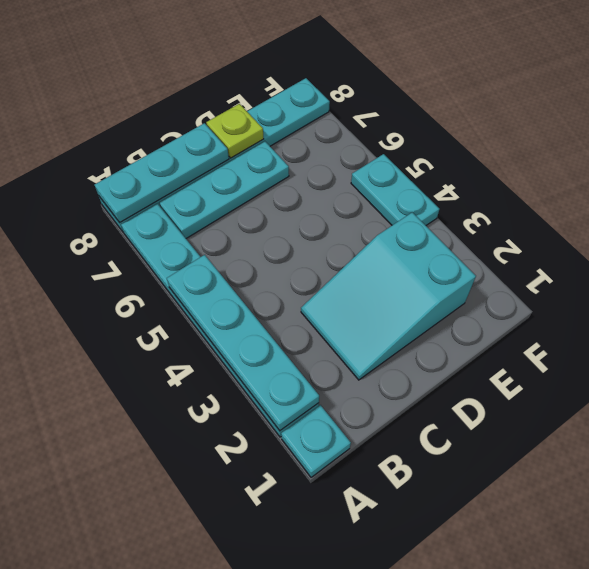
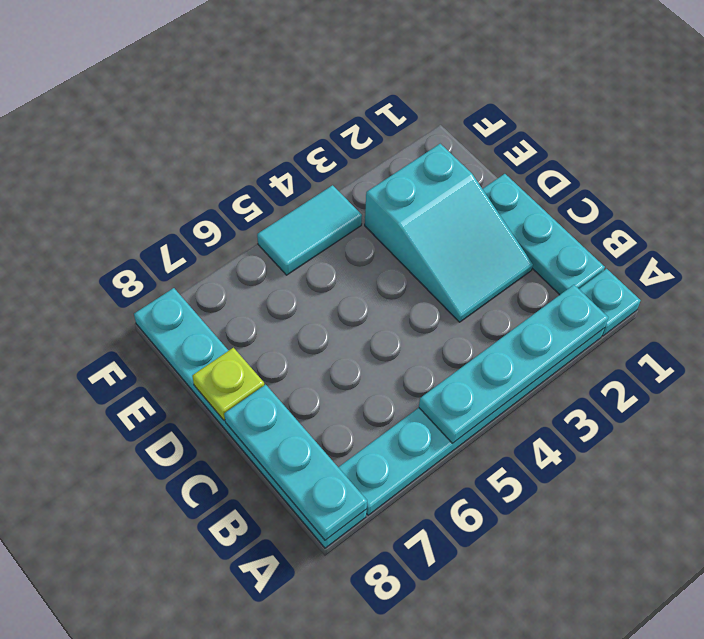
cyan 1x3 plate [159,141,289,238] -> cyan 1x3 plate moved to [483,174,605,295]
cyan 1x2 plate [351,154,439,225] -> cyan 1x2 tile [257,185,362,275]

